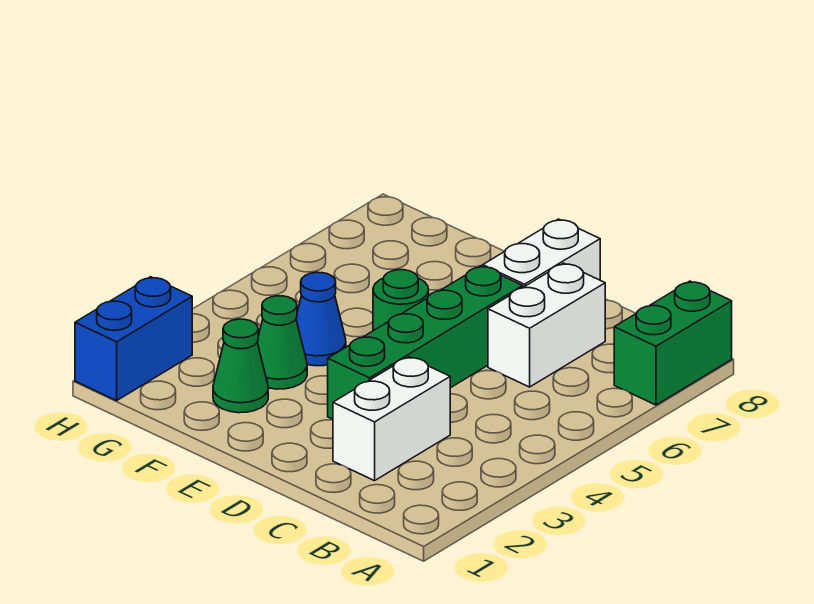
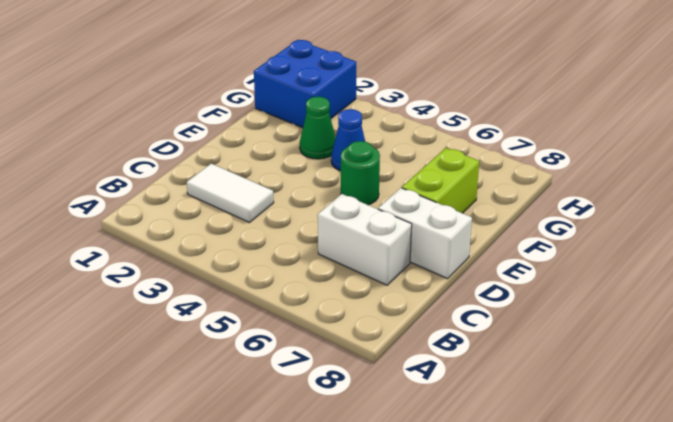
green 1x2 brick [614,281,732,405] -> none
white 1x2 brick [333,357,450,481] -> white 1x2 tile [187,164,274,223]
green 1x4 brick [328,266,523,419] -> none
none -> lime 1x2 brick [402,148,479,213]
green 1x1 cone [213,319,268,413] -> none
blue 1x2 brick [75,277,192,401] -> blue 2x2 brick [254,40,356,128]

